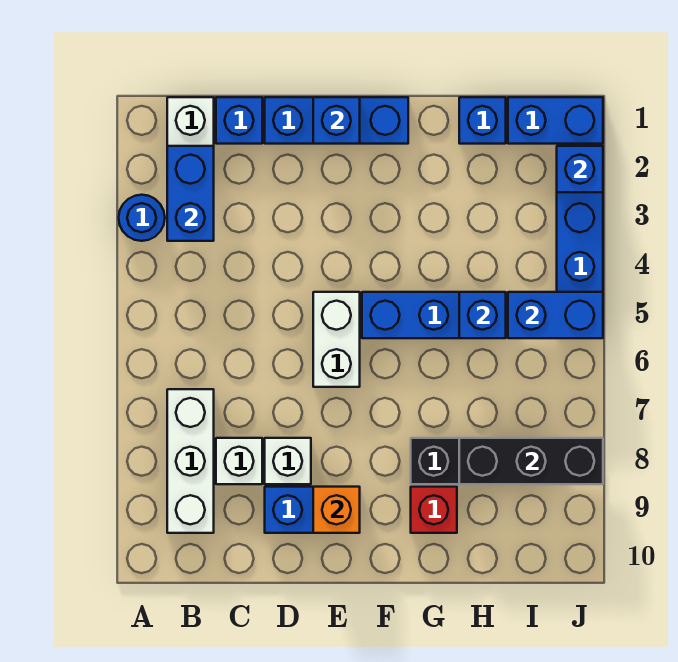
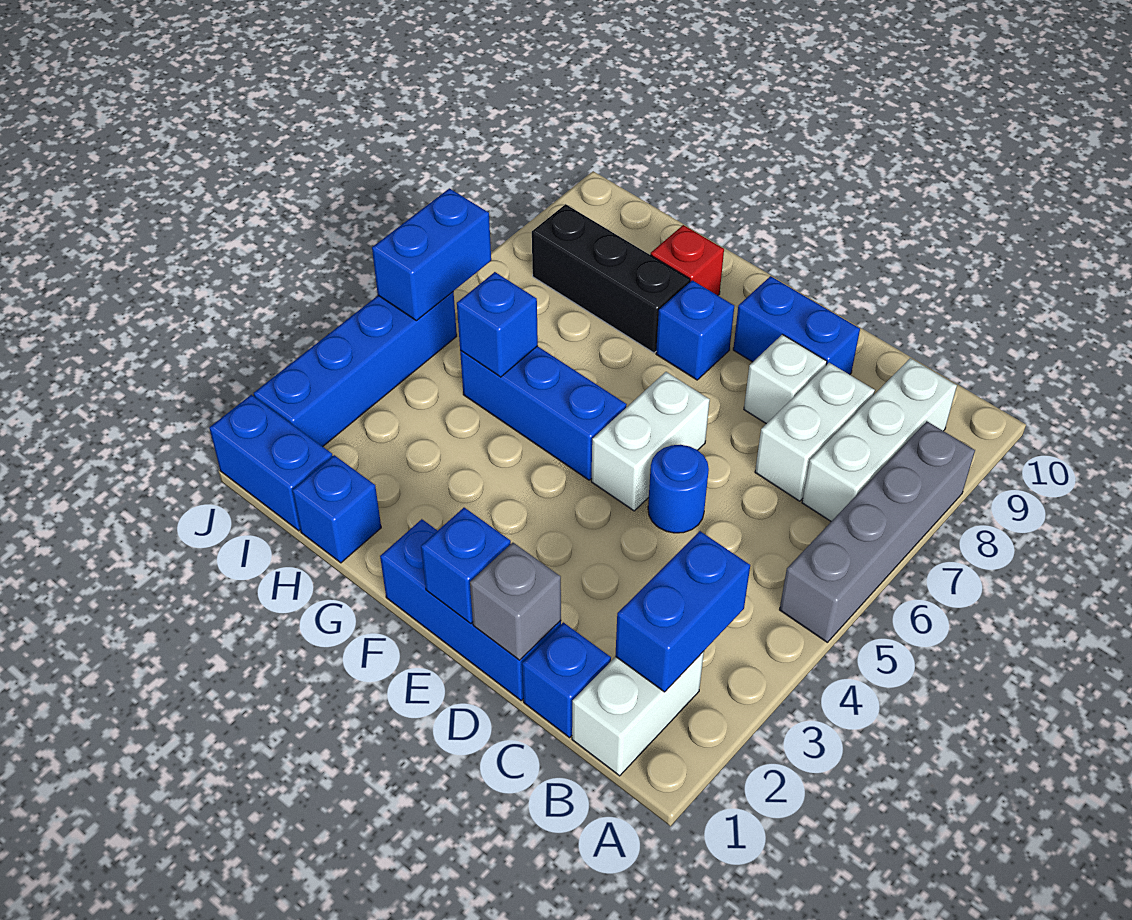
blue 1x1 round brick [119,195,165,241] -> blue 1x1 round brick moved to [648,445,709,533]
none -> grey 1x4 brick [780,421,975,642]
white 1x1 brick [216,438,262,484] -> white 1x2 brick [755,363,875,501]
none -> grey 1x1 brick [470,543,561,660]
orange 1x1 brick [313,487,360,533] -> none
black 1x3 brick [459,438,603,484] -> none
blue 1x2 brick [508,292,603,338] -> blue 1x2 brick turned to [372,188,491,321]
blue 1x1 brick [557,146,603,192] -> blue 1x1 brick moved to [656,280,734,380]

